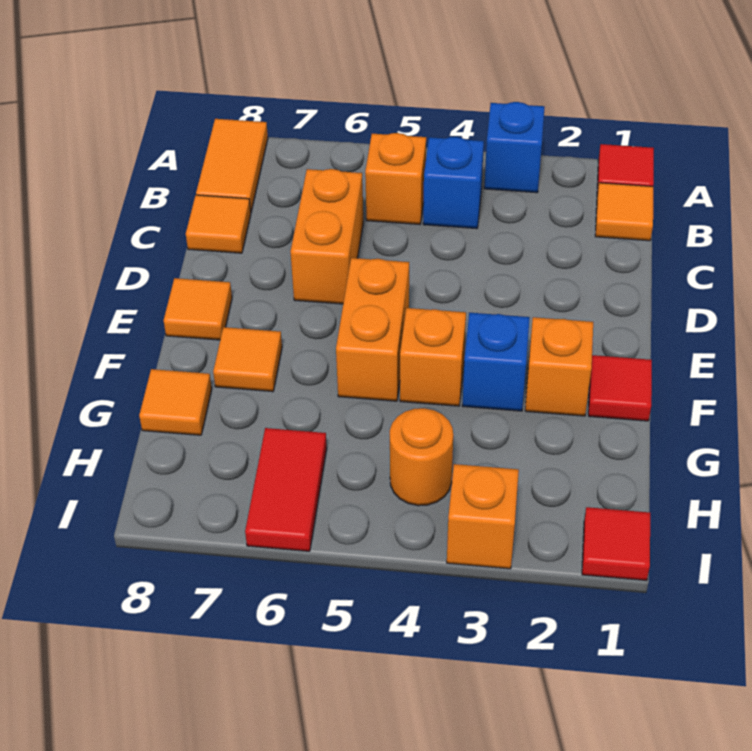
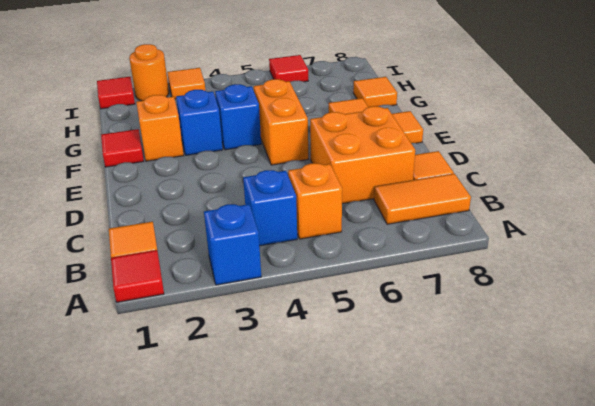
orange 1x2 tile [196,119,268,212] -> orange 1x2 tile turned to [374,174,471,224]
orange 1x2 brick [290,169,363,304] -> orange 2x2 brick [310,106,415,204]
orange 1x1 brick [400,308,466,406] -> blue 1x1 brick [215,84,261,150]
orange 1x1 round brick [390,408,453,506] -> orange 1x1 round brick moved to [129,44,169,101]
red 1x2 tile [245,428,327,551] -> red 1x1 tile [269,55,308,82]
orange 1x1 brick [447,464,519,569] -> orange 1x1 tile [167,68,206,99]

